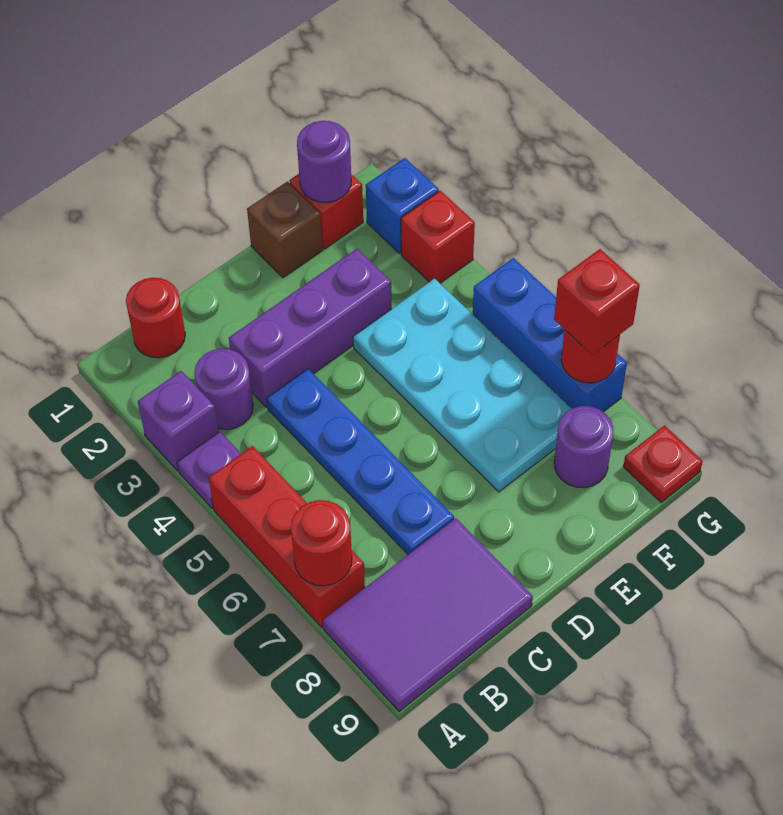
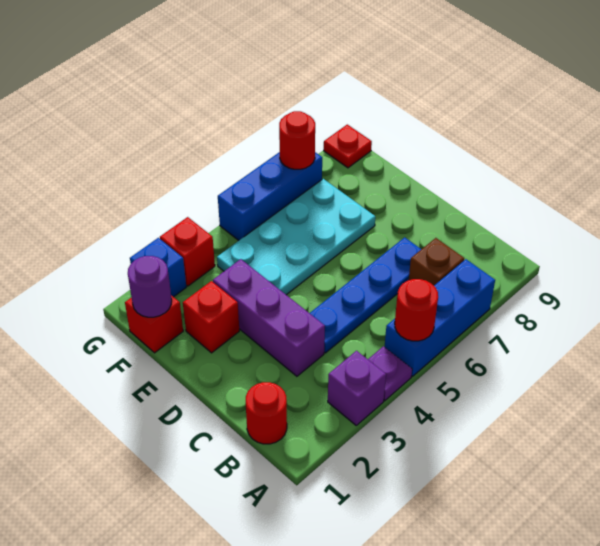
red 1x3 brick [209,446,365,628] -> blue 1x3 brick [385,259,495,376]
red 1x1 round brick [291,500,352,586] -> red 1x1 round brick moved to [395,279,438,341]
purple 2x3 tile [323,518,533,712] -> none
purple 1x1 round brick [194,349,253,430] -> none
brown 1x1 brick [247,182,323,278] -> brown 1x1 brick moved to [409,238,464,285]
purple 1x1 round brick [554,406,613,488] -> none
red 1x1 brick [554,249,640,355] -> red 1x1 brick moved to [183,281,239,353]

